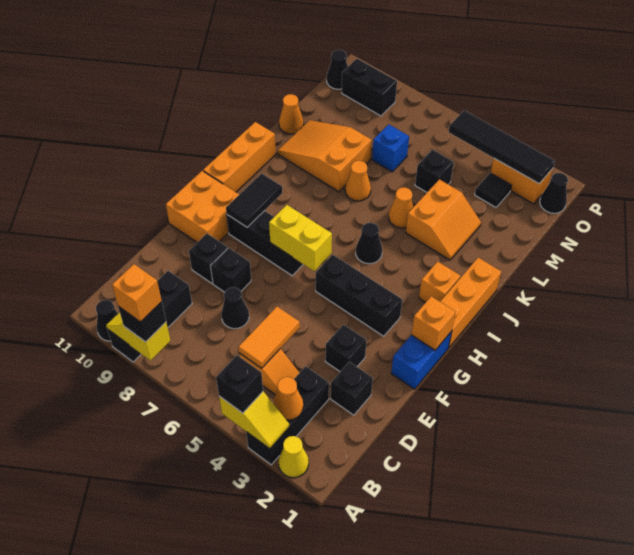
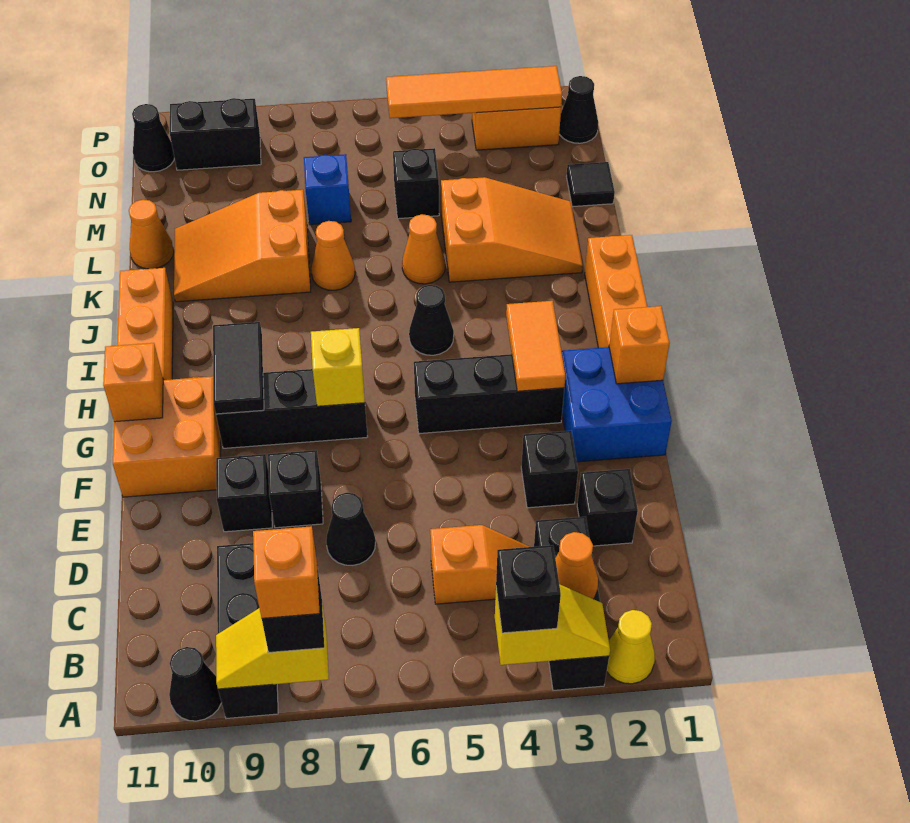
orange 1x2 tile [239,307,300,368] -> orange 1x2 tile moved to [506,301,565,391]
blue 1x2 brick [391,331,452,389] -> blue 2x2 brick [561,347,672,462]
yellow 1x2 brick [269,205,332,271] -> yellow 1x1 brick [311,328,365,406]
orange 1x1 brick [419,261,460,303] -> orange 1x1 brick moved to [103,343,163,422]
orange 2x2 slope [406,179,481,260] -> orange 2x3 slope [441,177,583,282]
black 1x1 tile [475,173,512,207] -> black 1x1 tile moved to [567,162,615,207]
black 1x4 tile [449,110,555,183] -> orange 1x4 tile [386,66,562,118]

